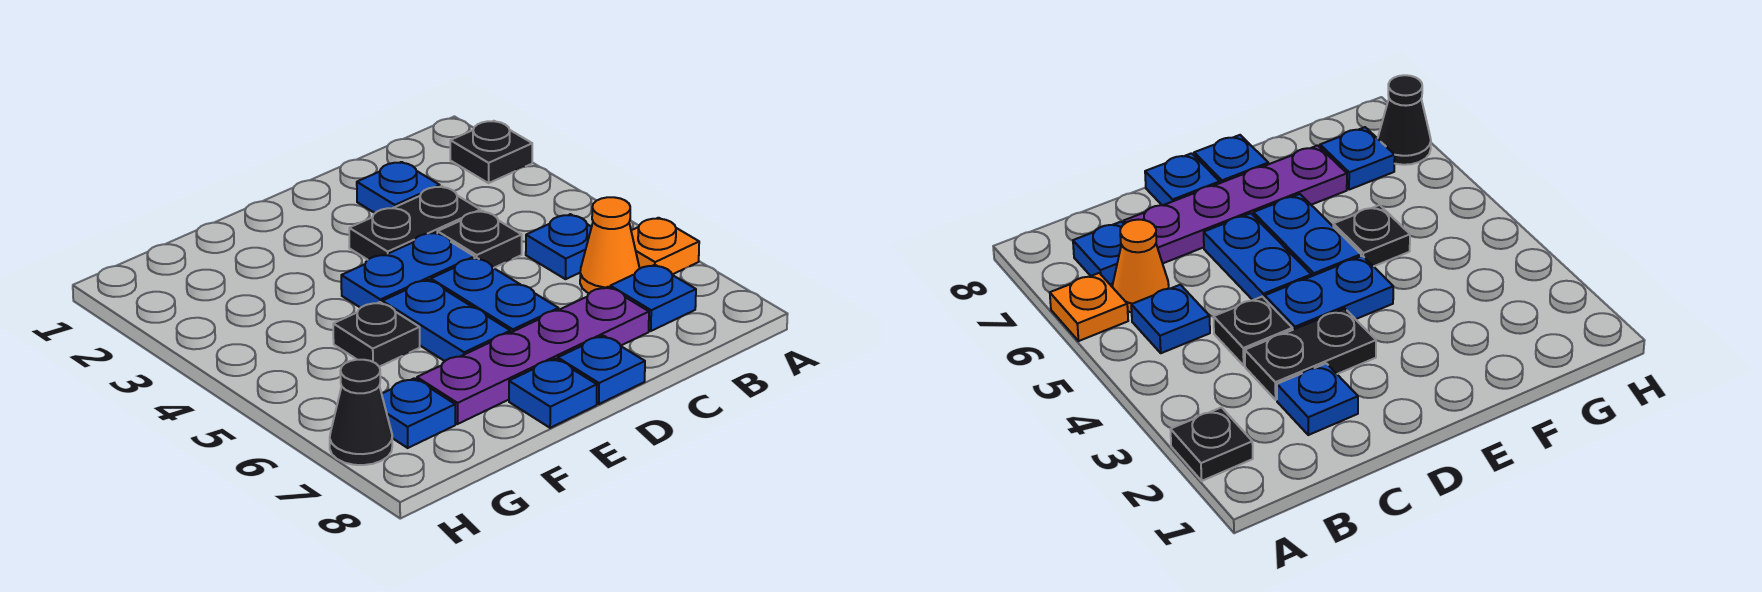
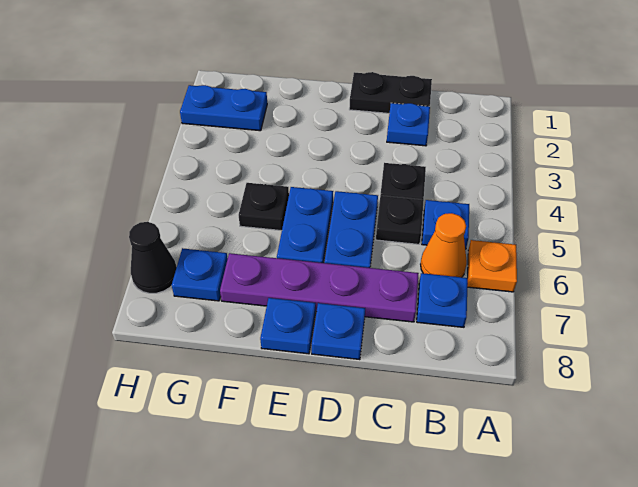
black 1x1 plate [450,121,532,183] -> black 1x1 plate moved to [376,196,424,244]
black 1x2 plate [349,186,480,260] -> black 1x2 plate moved to [349,72,432,113]
blue 1x2 plate [341,232,474,308] -> blue 1x2 plate moved to [180,85,267,131]

